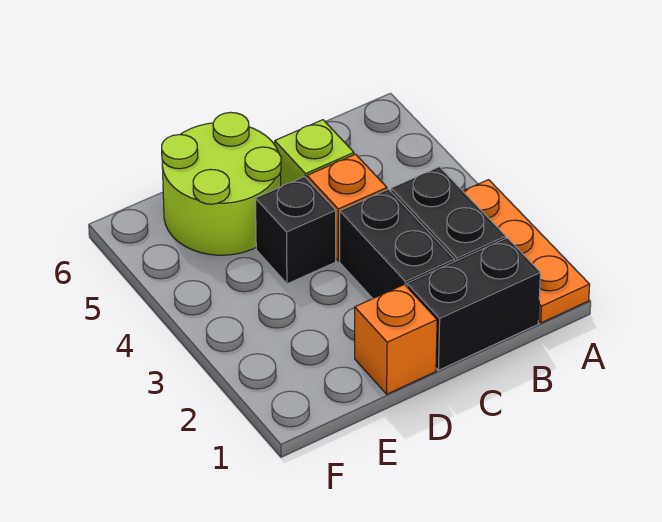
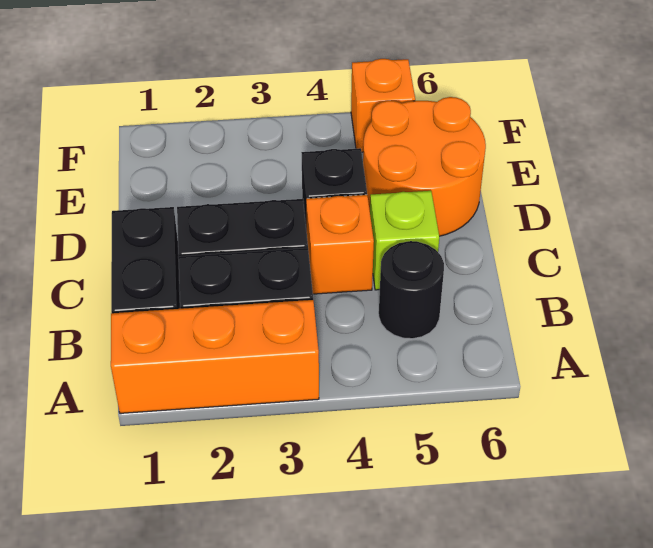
orange 1x3 plate [463,180,590,323] -> orange 1x3 brick [111,300,319,413]
none -> black 1x1 round brick [379,241,444,339]
orange 1x1 brick [355,285,437,394] -> orange 1x1 brick moved to [351,59,415,152]
lime 2x2 round brick [162,112,281,255] -> orange 2x2 round brick [363,97,486,236]

